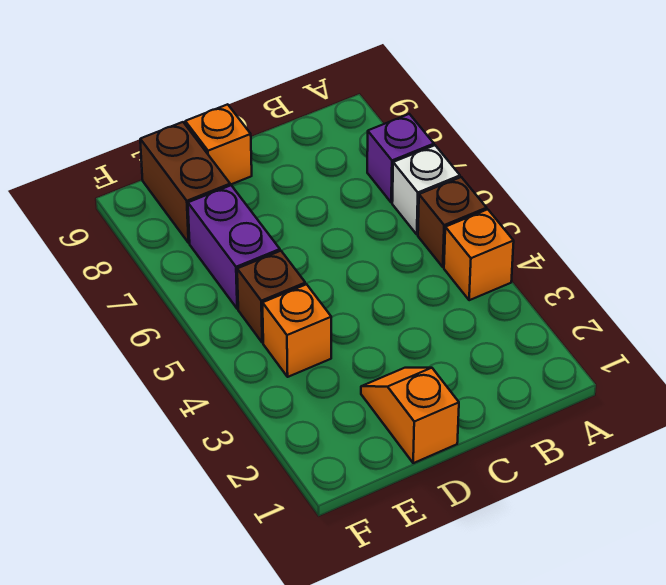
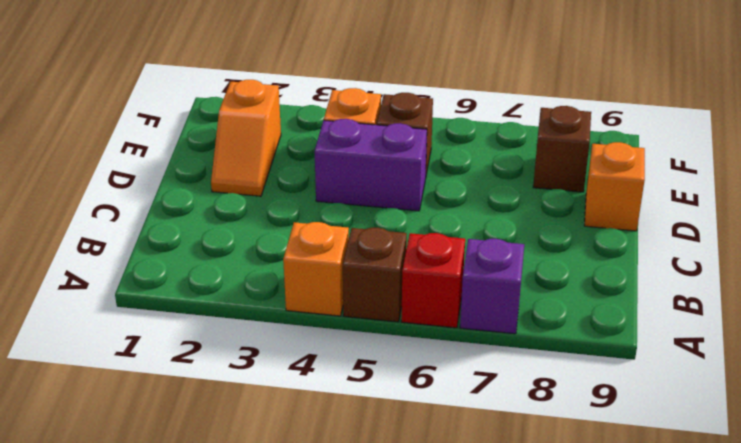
white 1x1 brick [392,145,460,235] -> red 1x1 brick [401,233,465,328]
orange 1x2 slope [361,368,459,463] -> orange 1x2 slope turned to [211,80,281,196]
purple 1x2 brick [188,185,280,309] -> purple 1x2 brick moved to [315,119,427,211]
brown 1x2 brick [140,122,230,243] -> brown 1x1 brick [533,106,591,192]

